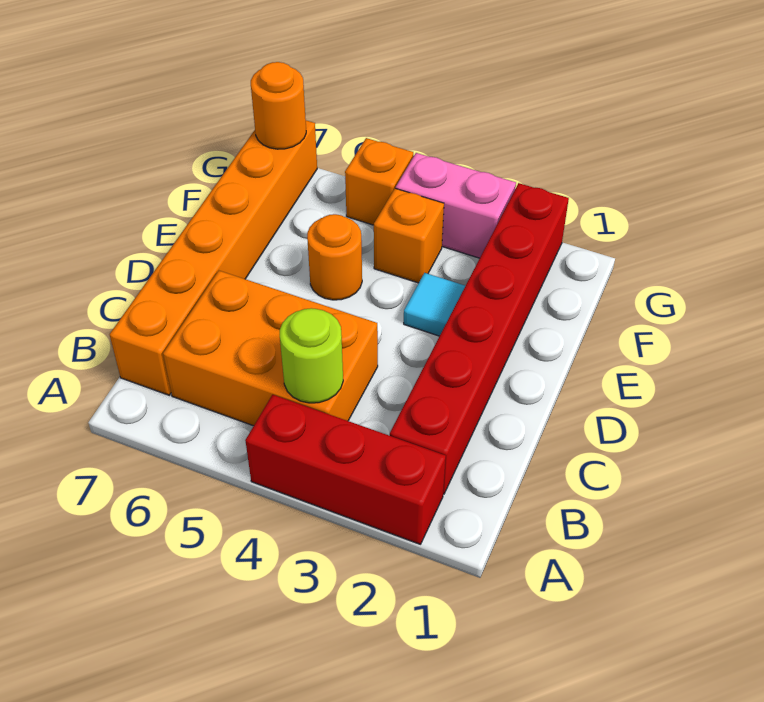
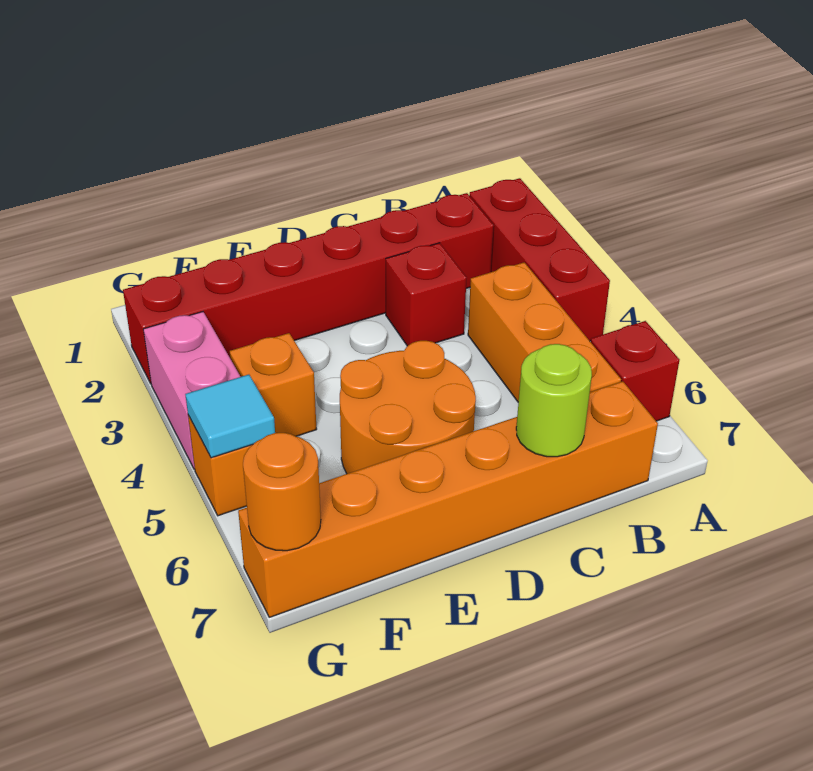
none -> red 1x1 brick [591,321,679,421]
orange 2x3 brick [163,271,378,426] -> orange 1x3 brick [468,262,621,402]
lime 1x1 round brick [280,308,343,403] -> lime 1x1 round brick moved to [516,344,592,457]
none -> red 1x1 brick [386,243,466,346]
cyan 1x1 tile [404,273,465,336] -> cyan 1x1 tile moved to [185,375,275,458]
orange 1x1 round brick [307,214,362,300] -> orange 2x2 round brick [340,341,476,474]

